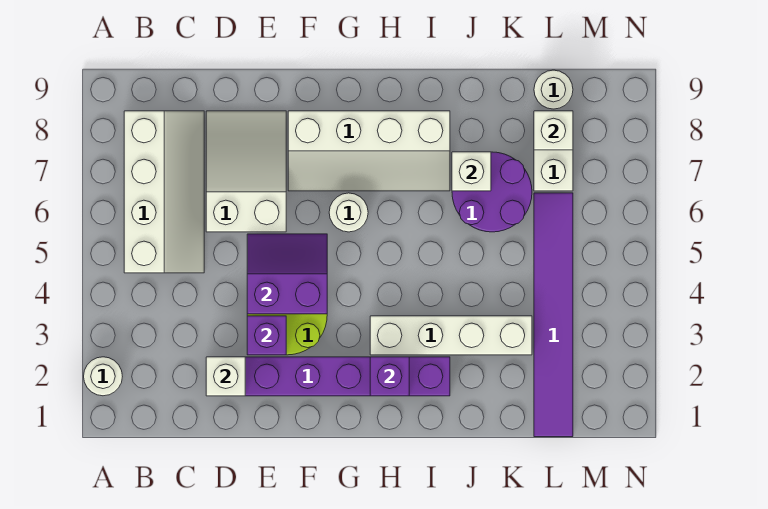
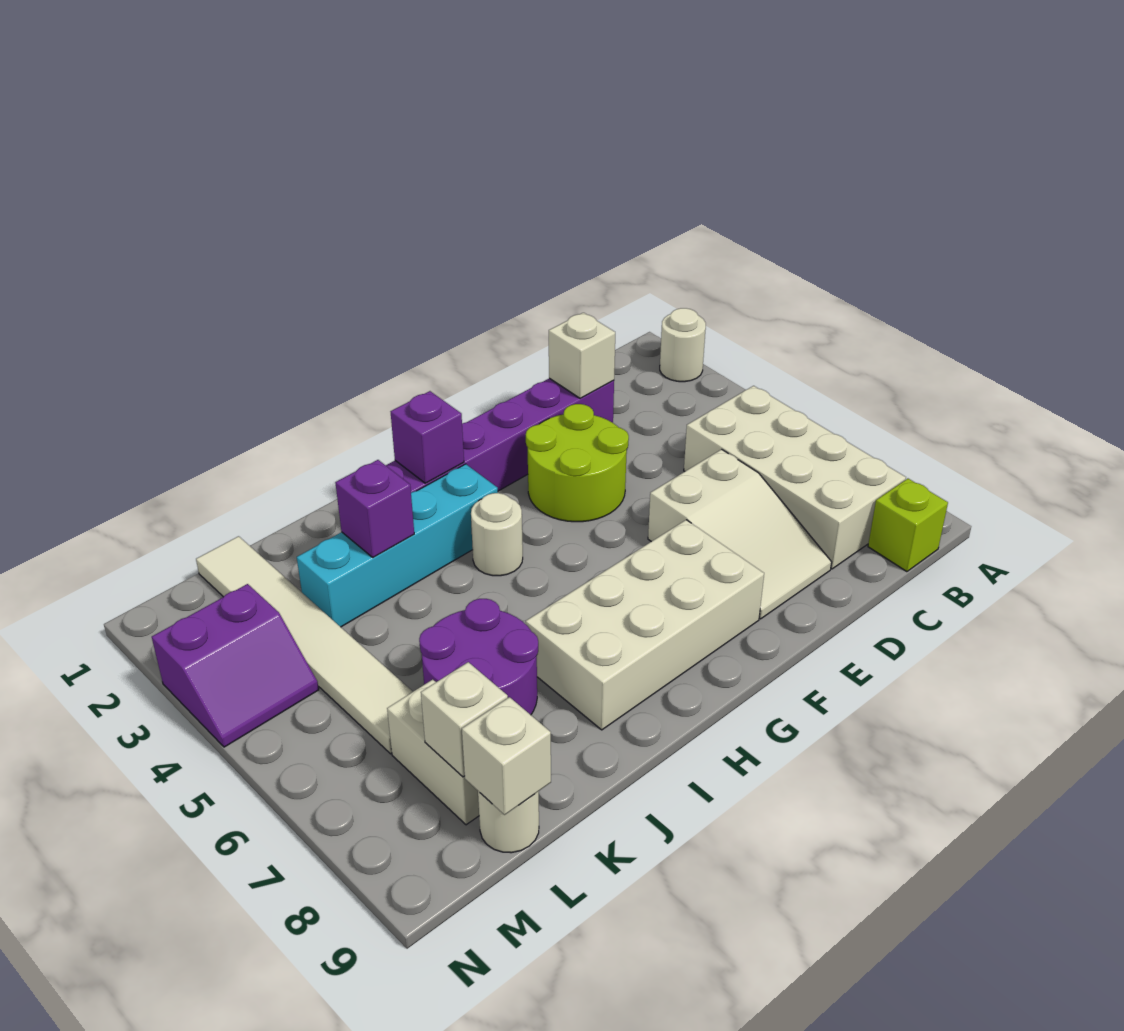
white 2x4 slope [124,111,204,273] -> white 2x4 brick [684,386,906,569]
none -> lime 1x1 brick [868,479,948,572]
purple 1x1 brick [247,316,286,355] -> purple 1x1 brick moved to [335,460,414,557]
purple 2x2 slope [247,234,327,314] -> purple 2x2 slope moved to [152,584,319,747]
white 2x4 slope [288,111,450,191] -> white 2x4 brick [526,520,764,730]
white 1x1 round brick [329,193,368,232] -> white 1x1 round brick moved to [471,493,523,576]
white 1x4 brick [370,316,532,355] -> cyan 1x4 brick [297,464,498,627]
white 1x1 brick [452,152,491,191] -> white 1x1 brick moved to [462,697,551,815]
purple 1x6 tile [534,193,573,437] -> white 1x6 tile [196,536,413,754]

